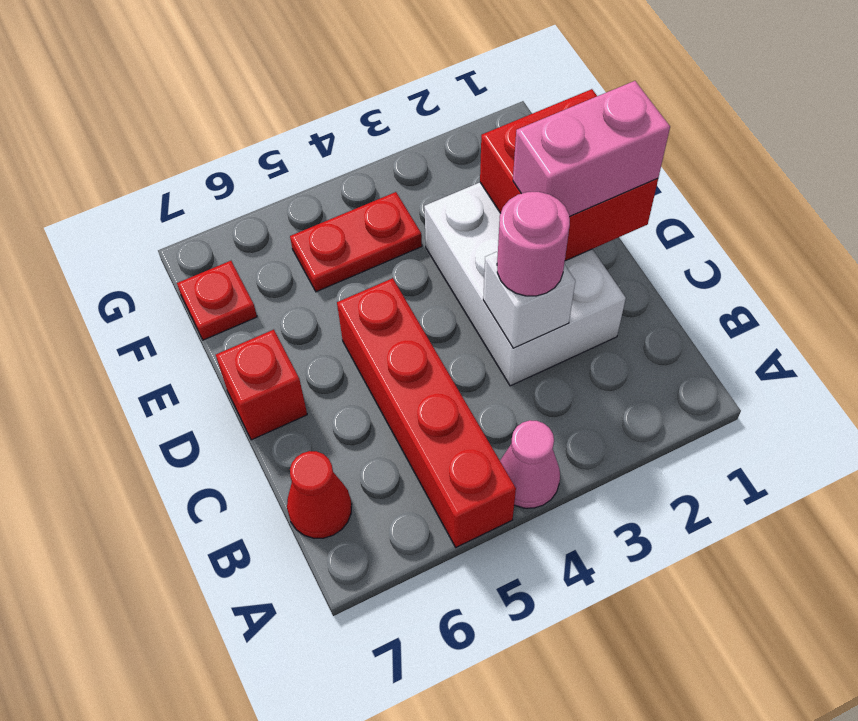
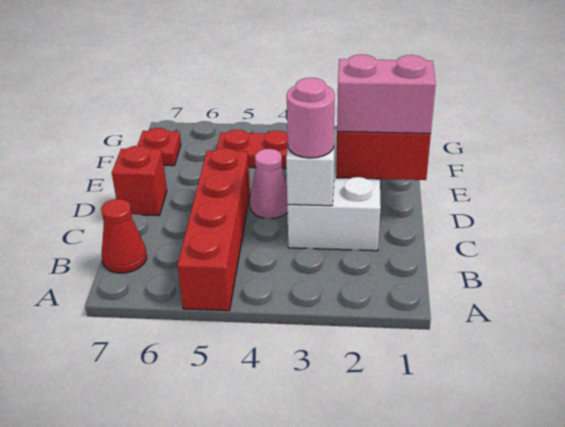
pink 1x1 cone [500,420,560,508] -> pink 1x1 cone moved to [250,149,287,219]

